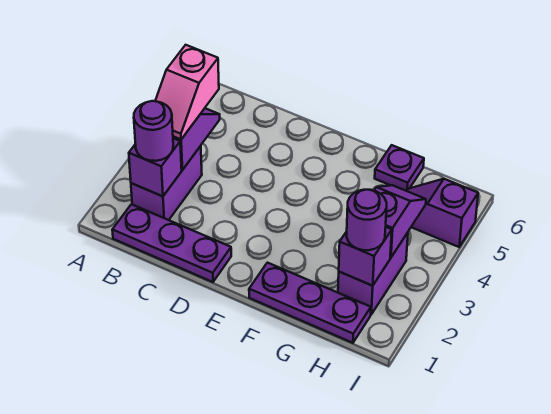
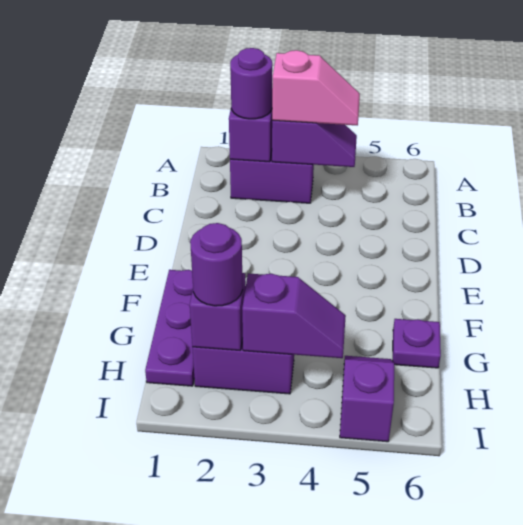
purple 1x3 plate [112,204,231,282] -> none
pink 1x2 slope [155,45,219,139] -> pink 1x2 slope turned to [272,50,360,125]

